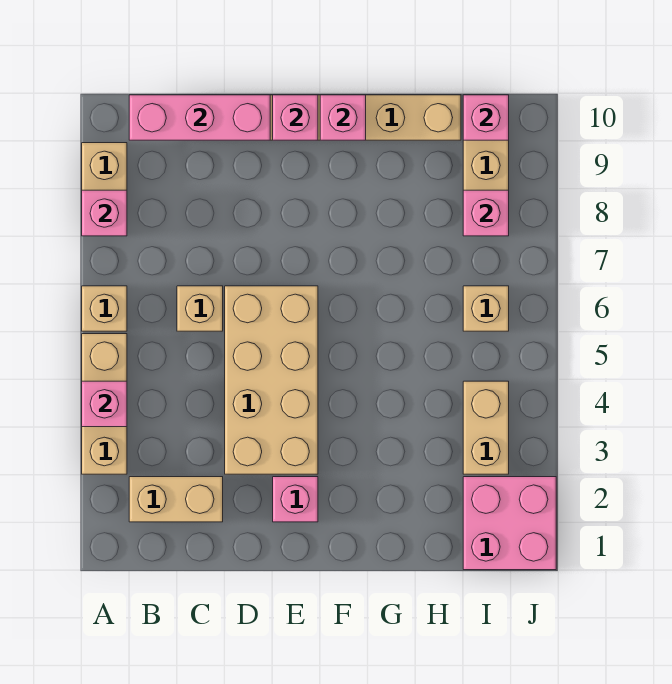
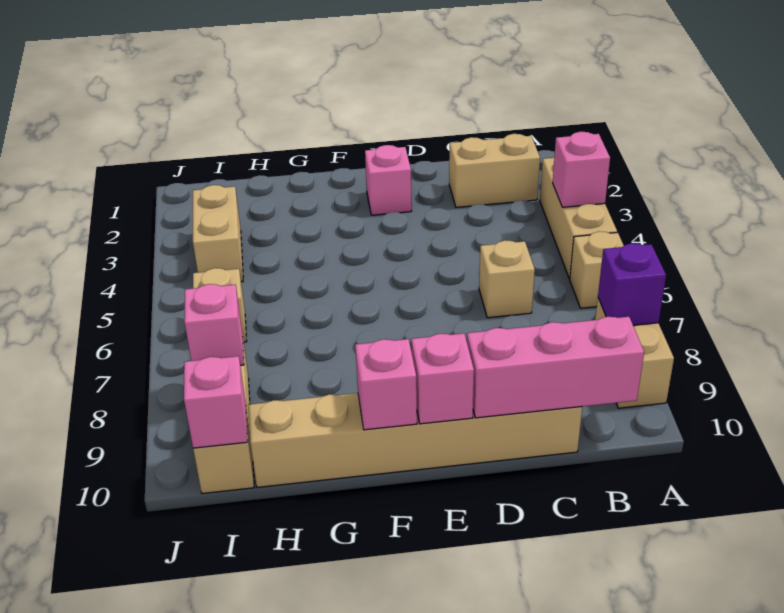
pink 1x1 brick [82,190,127,236] -> purple 1x1 brick [598,243,666,325]
tan 2x4 brick [225,286,318,474] -> none
pink 2x2 brick [463,477,556,570] -> none

